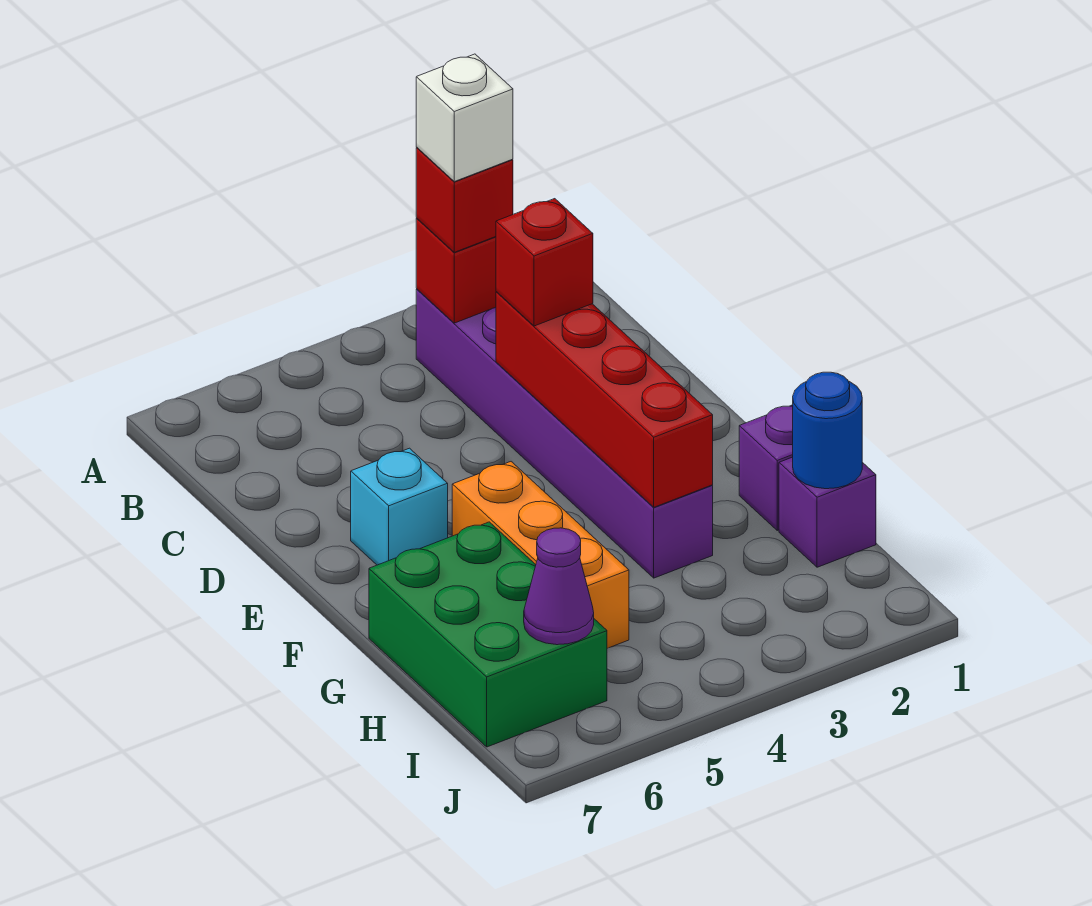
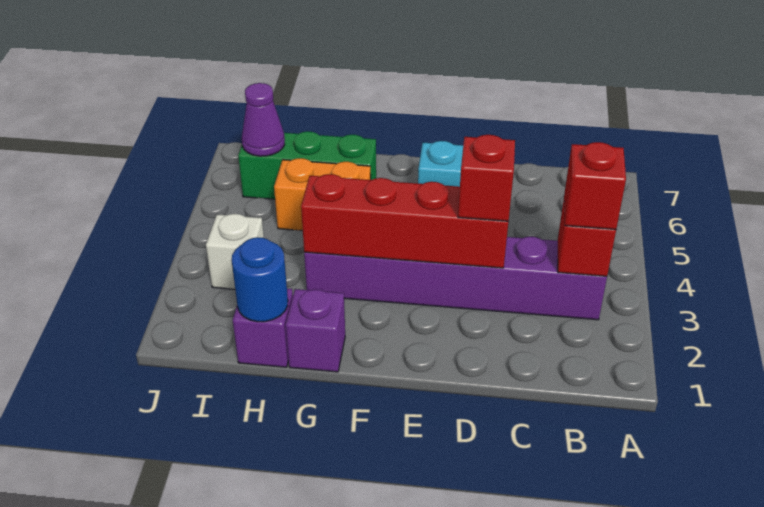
white 1x1 brick [416,54,513,182] -> white 1x1 brick moved to [206,214,264,289]
orange 1x3 brick [452,462,629,648] -> orange 1x2 brick [274,158,371,231]
green 2x3 brick [369,522,607,747] -> green 1x3 brick [238,131,376,199]

